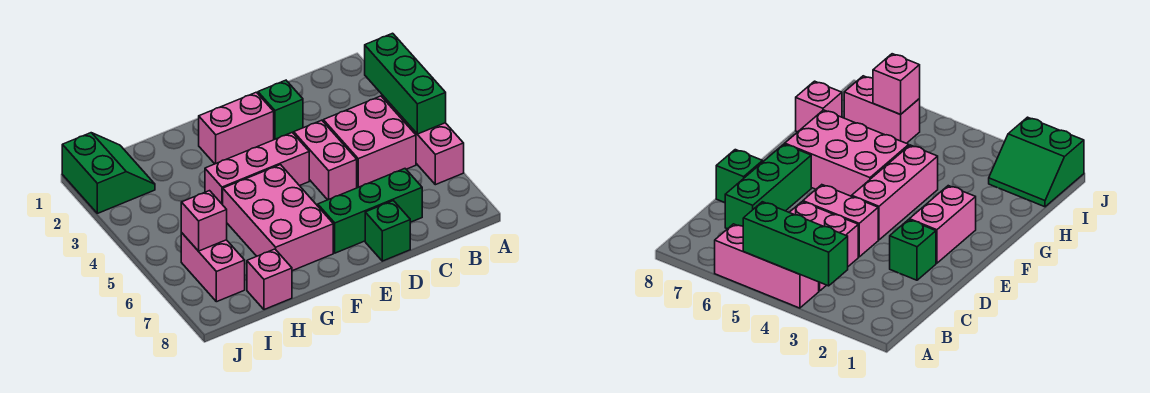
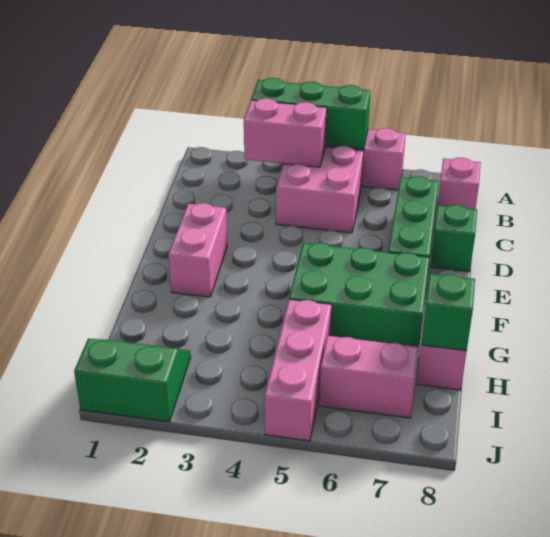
green 1x1 brick [258,80,303,140] -> green 1x1 brick moved to [421,274,475,351]
pink 1x2 brick [293,120,357,200] -> pink 1x2 brick moved to [244,98,327,167]
pink 1x3 brick [205,133,309,205] -> pink 1x3 brick moved to [265,299,331,441]
pink 2x3 brick [223,165,333,271] -> green 2x3 brick [289,243,429,351]
pink 1x1 brick [181,191,227,251] -> pink 1x1 brick moved to [438,157,480,209]

